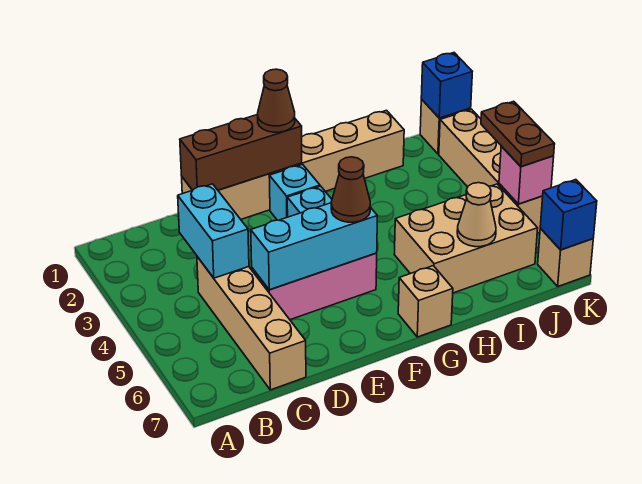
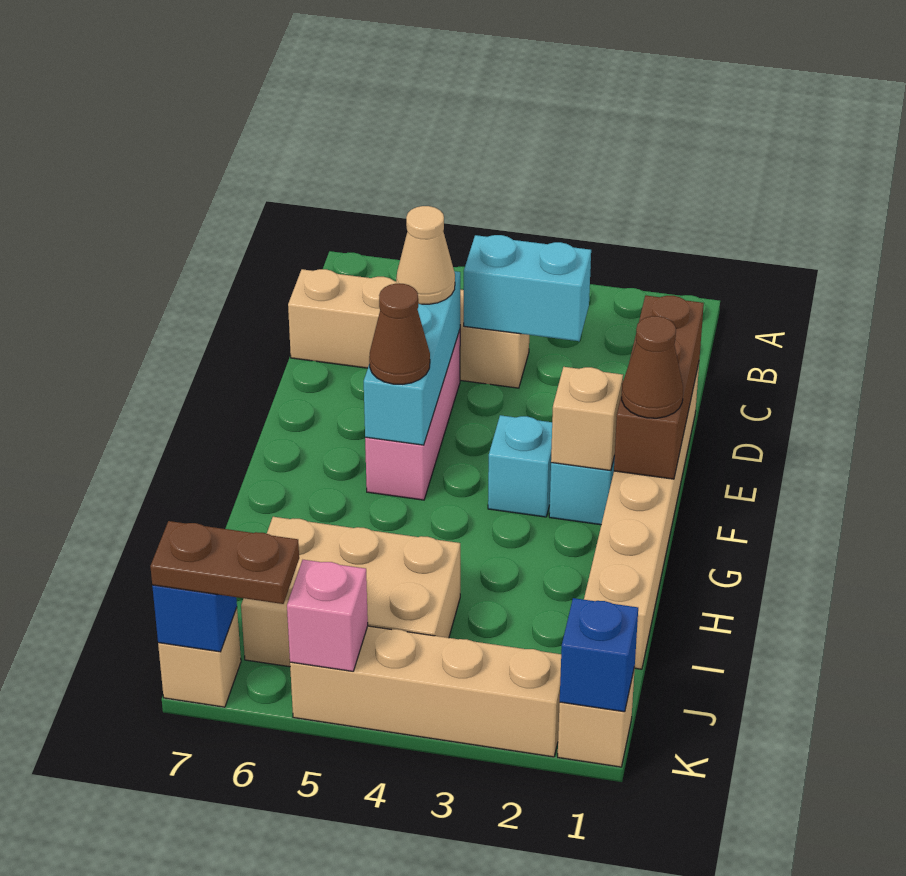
tan 1x1 brick [398,266,453,337] -> tan 1x1 brick moved to [551,367,623,471]
tan 2x3 brick [394,184,538,293] -> tan 2x3 brick turned to [241,517,460,667]
tan 1x1 cone [457,183,496,247] -> tan 1x1 cone moved to [396,206,455,304]
brown 1x2 plate [481,101,555,167] -> brown 1x2 plate moved to [150,521,299,604]

